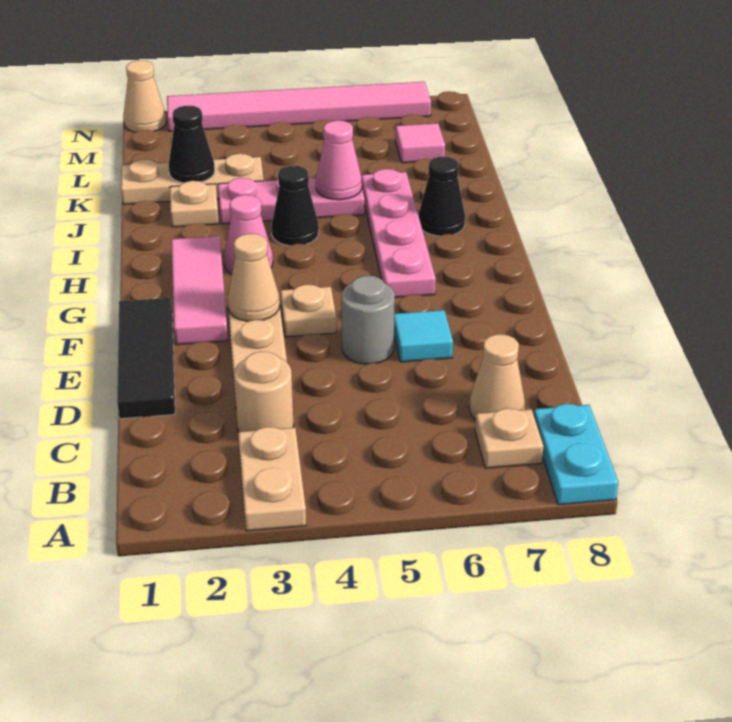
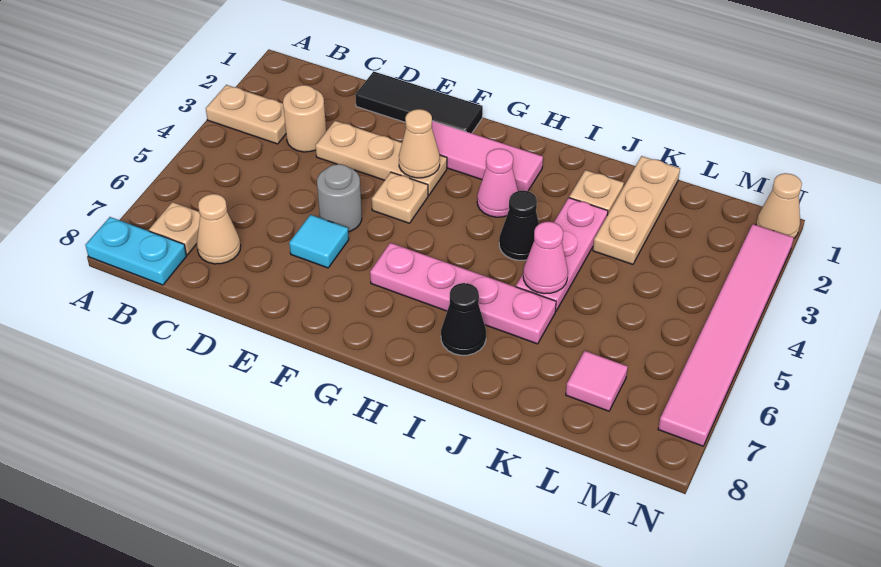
black 1x1 cone [169,106,215,183] -> none

